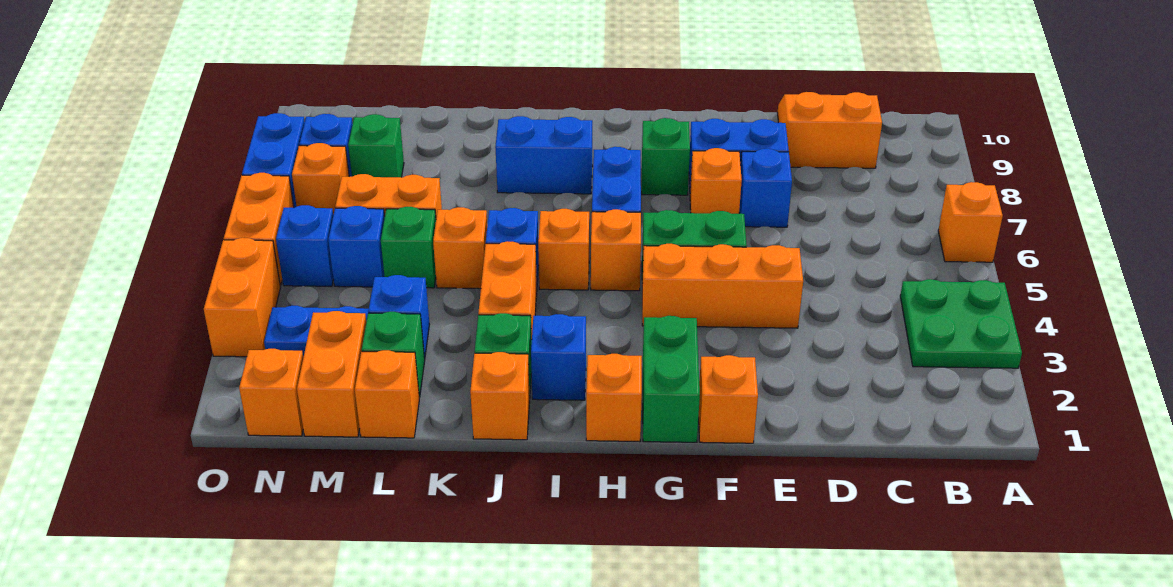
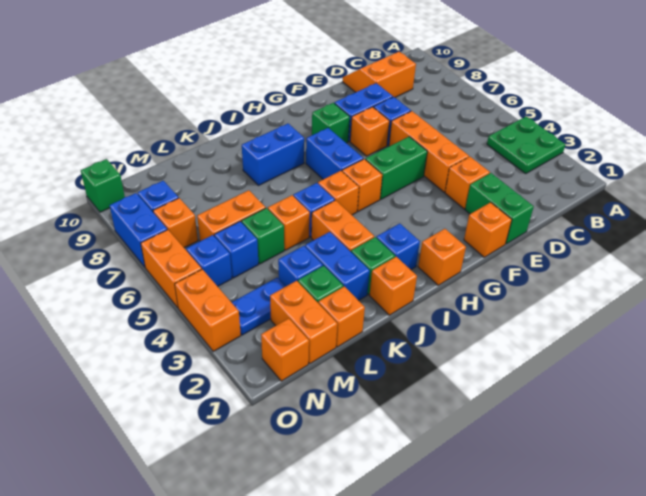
orange 1x1 brick [938,182,1003,262] -> orange 1x1 brick moved to [445,157,490,209]
orange 1x3 brick [642,244,803,328] -> orange 1x3 brick turned to [389,111,469,192]
green 1x2 brick [643,316,700,442] -> green 1x2 brick moved to [465,173,534,244]
none -> blue 1x2 brick [305,232,370,301]
green 1x1 brick [348,114,404,177] -> green 1x1 brick moved to [81,159,125,212]

